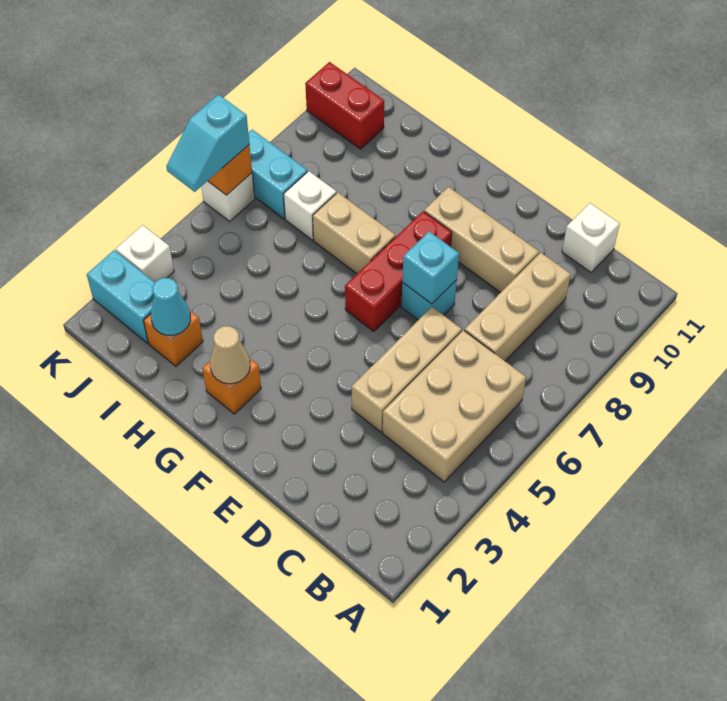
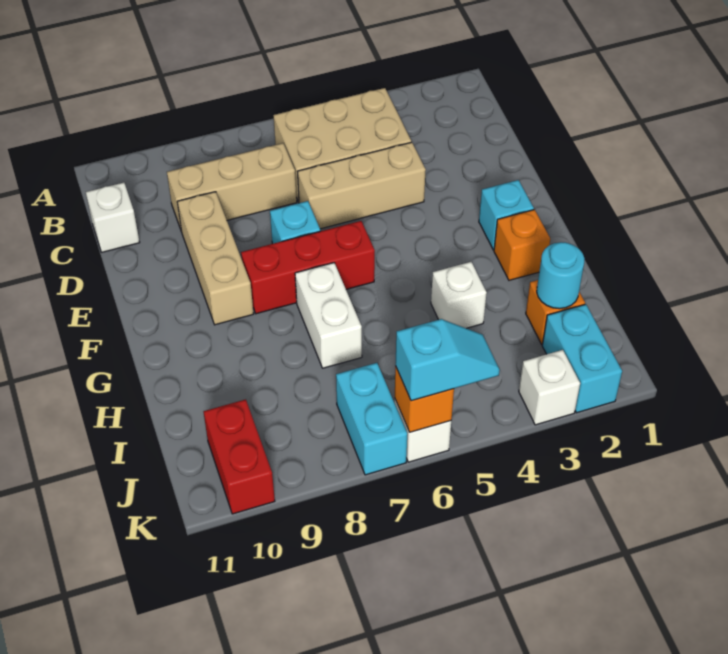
cyan 1x1 brick [402,232,459,304] -> cyan 1x1 brick moved to [479,180,534,250]
tan 1x1 cone [210,326,250,384] -> none
tan 1x2 brick [313,192,396,274] -> white 1x2 brick [295,263,362,368]
cyan 1x1 cone [151,278,190,335] -> cyan 1x1 round brick [537,242,585,309]
white 1x1 brick [284,171,336,240] -> white 1x1 brick moved to [431,262,487,328]

